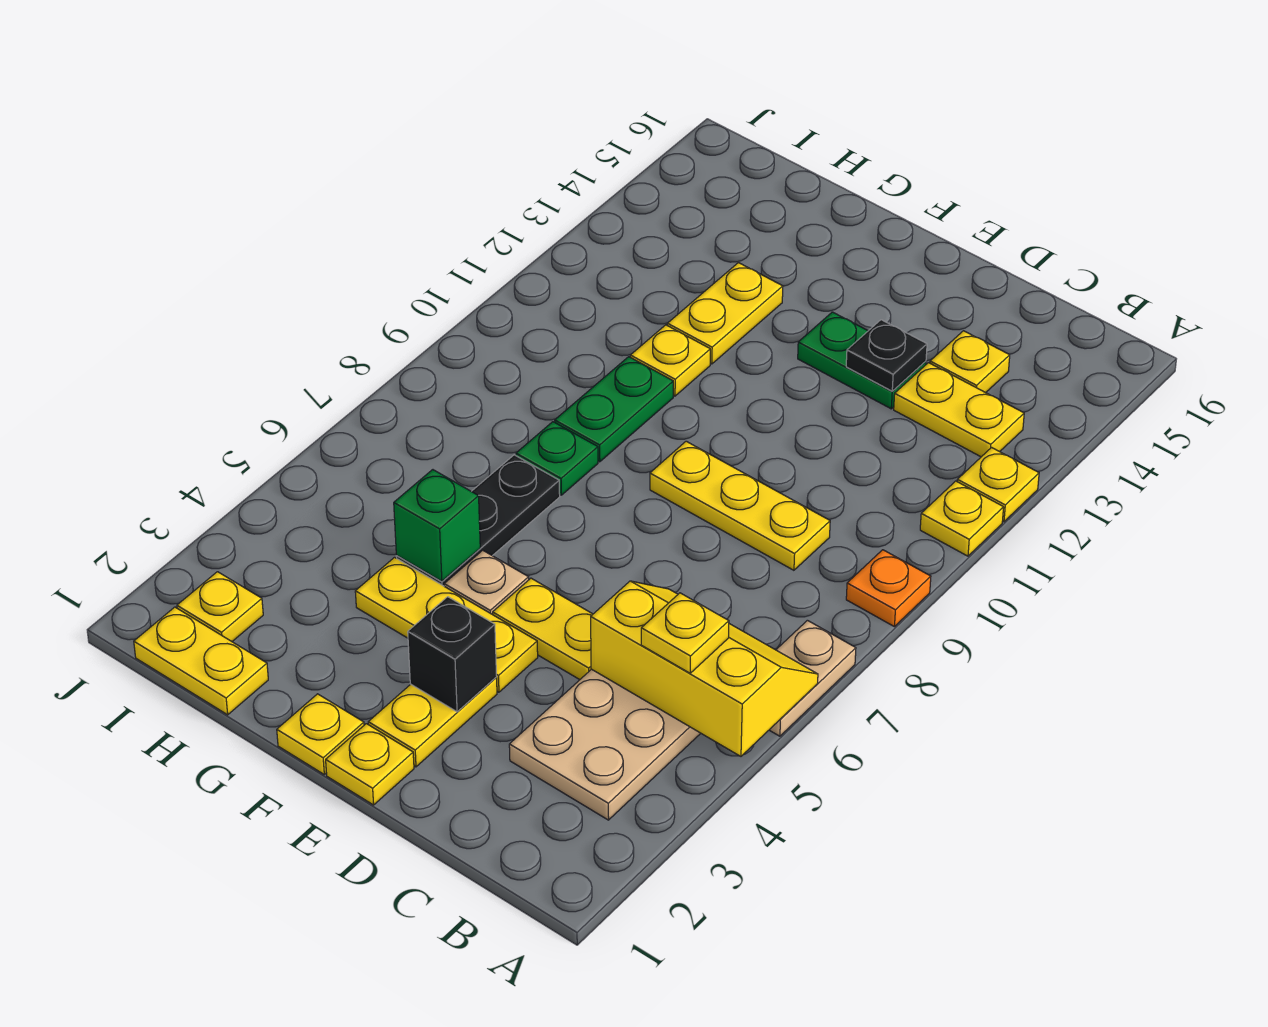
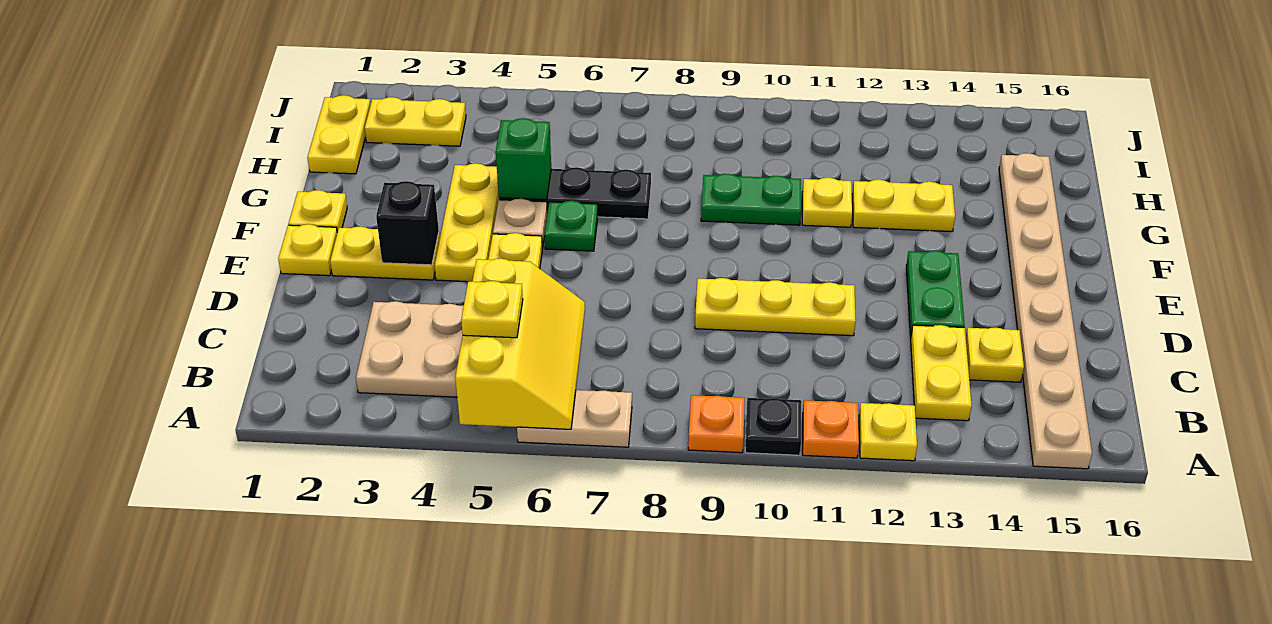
yellow 1x1 plate [920,481,1004,556] -> orange 1x1 plate [803,400,859,458]
none -> tan 1x8 plate [999,153,1092,469]
yellow 1x3 plate [650,441,830,570] -> yellow 1x3 plate turned to [695,278,856,336]
black 1x1 plate [846,320,927,391] -> black 1x1 plate moved to [745,398,801,455]
green 1x1 plate [516,422,598,495] -> green 1x1 plate moved to [544,201,598,251]
yellow 1x1 plate [177,572,263,641] -> yellow 1x2 plate [365,97,466,146]

